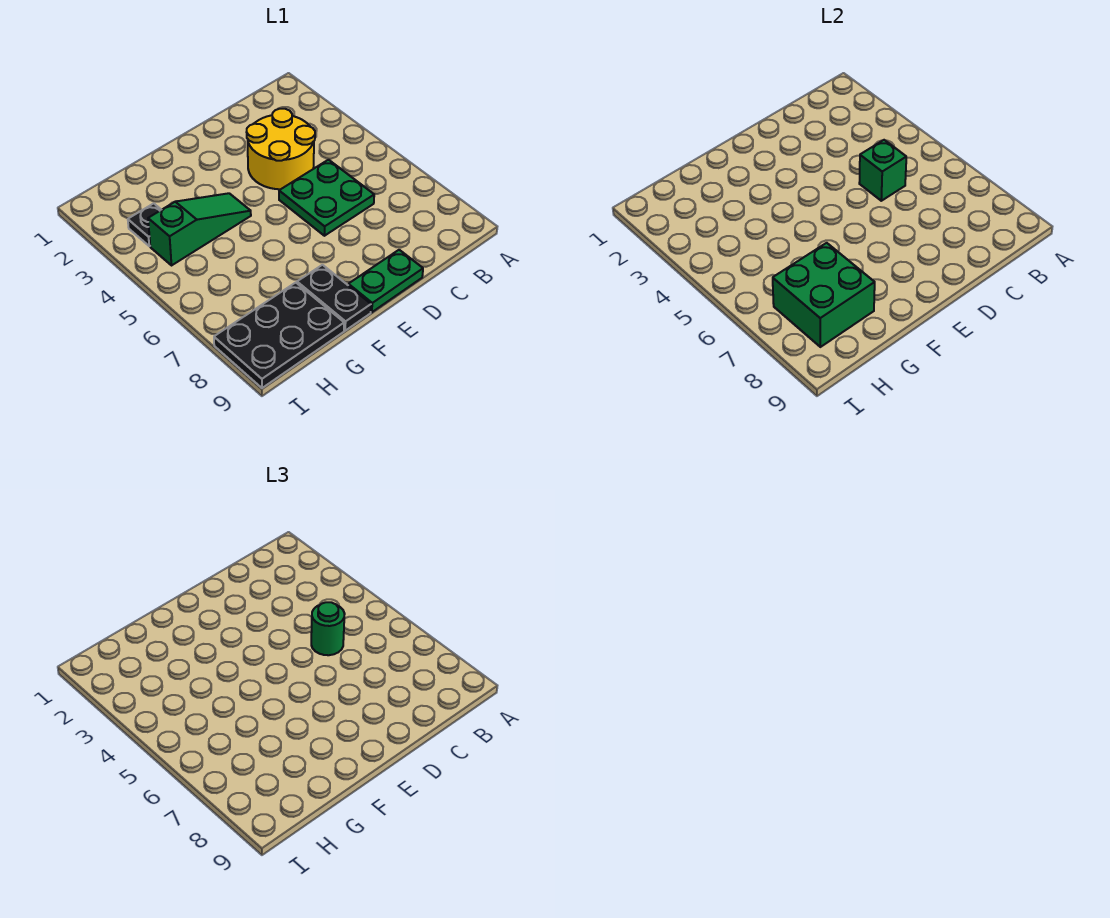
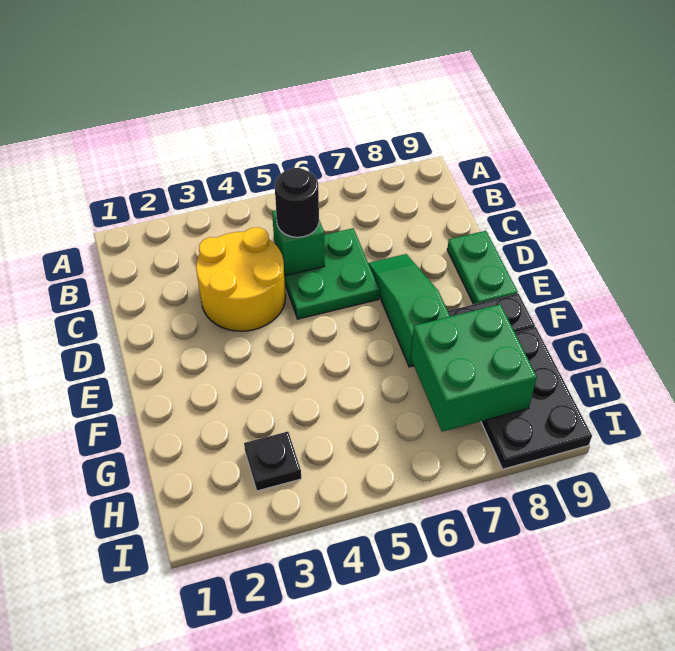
green 1x1 round brick [311,602,345,655] -> black 1x1 round brick [274,168,319,237]
green 1x3 slope [148,193,251,265] -> green 1x3 slope moved to [369,254,450,367]

